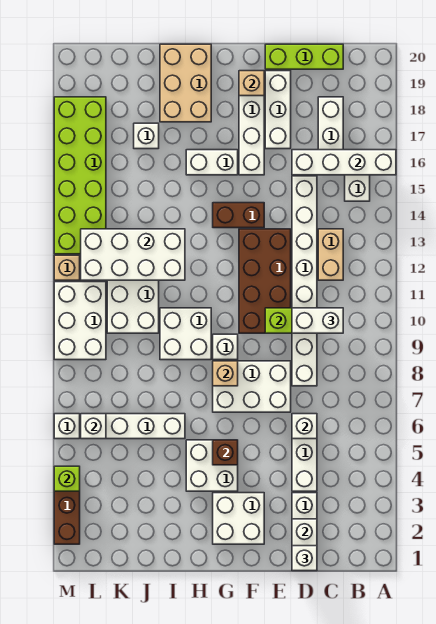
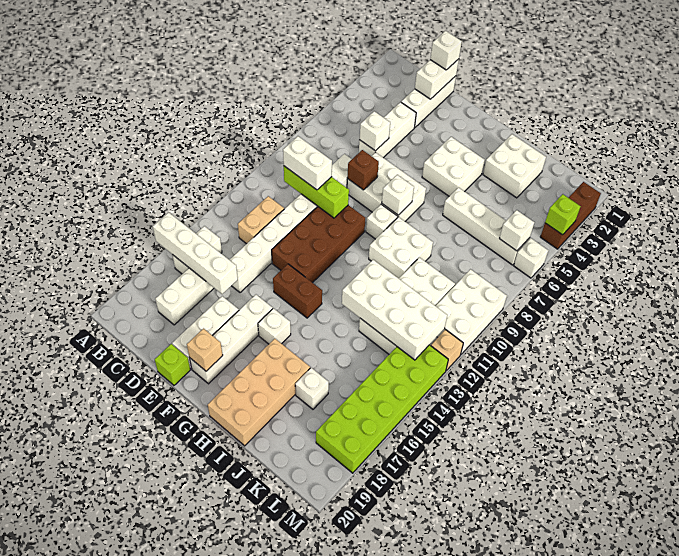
lime 1x3 brick [265,44,343,69] -> lime 1x1 brick [155,344,190,385]
white 2x2 brick [213,493,264,544] -> white 2x2 brick moved to [483,134,546,198]
brown 1x1 brick [213,440,238,465] -> brown 1x1 brick moved to [347,150,379,190]
tan 1x1 brick [213,361,238,386] -> white 1x1 brick [382,175,414,215]
white 1x2 brick [186,150,238,175] -> white 1x1 brick [258,308,291,344]
tan 2x3 brick [160,44,211,122] -> tan 2x4 brick [208,339,310,446]

